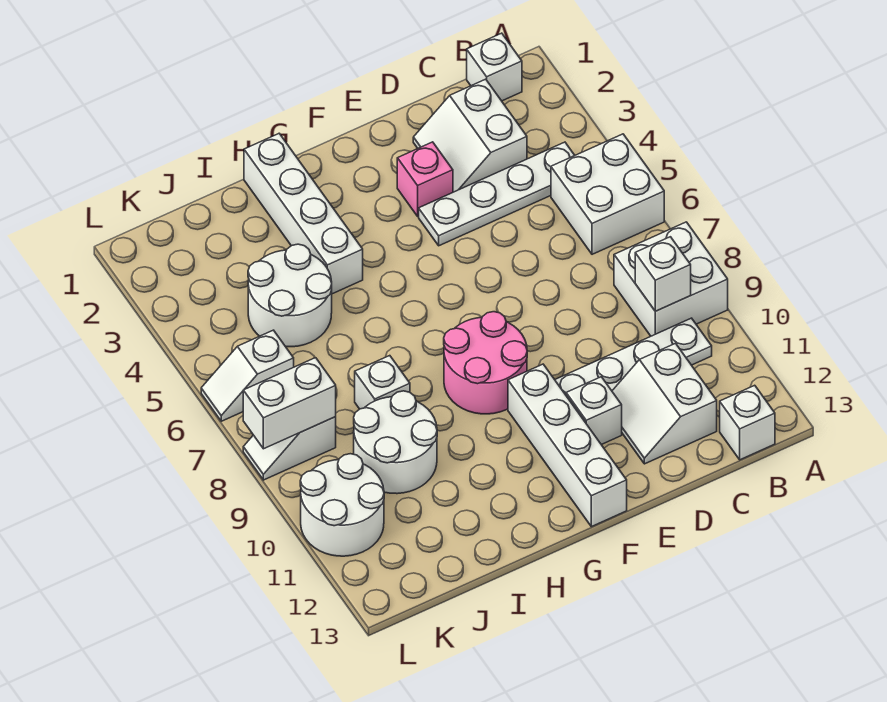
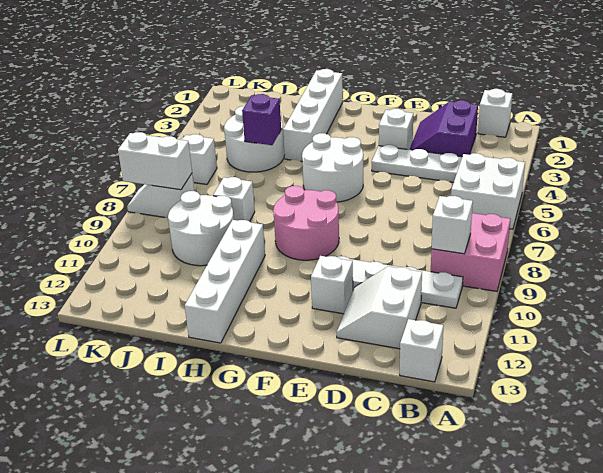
white 2x2 brick [614,222,728,336] -> pink 2x2 brick [431,213,510,291]
white 2x2 slope [413,79,527,192] -> purple 2x2 slope [409,100,478,157]
pink 1x1 brick [397,142,453,216] -> white 1x1 brick [379,109,413,150]
white 1x4 brick [508,364,627,527] -> white 1x4 brick moved to [185,220,265,343]
none -> purple 1x1 brick [242,94,281,145]
white 2x2 round brick [300,454,384,556] -> white 2x2 round brick moved to [302,133,363,202]

